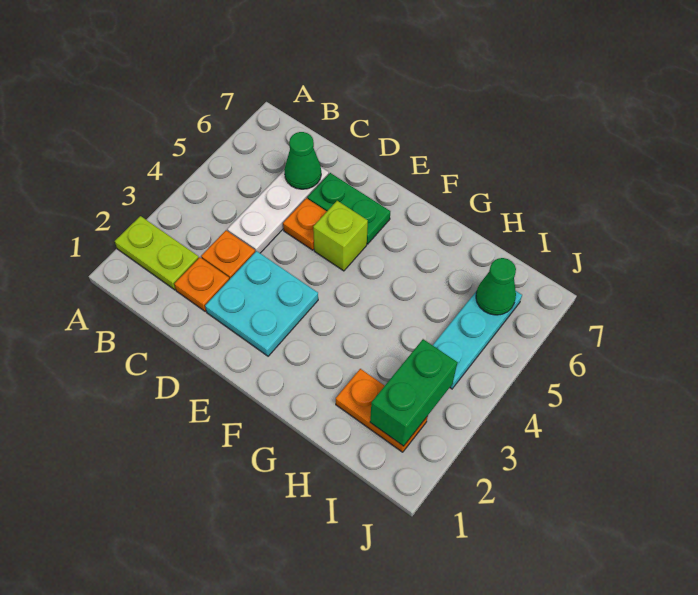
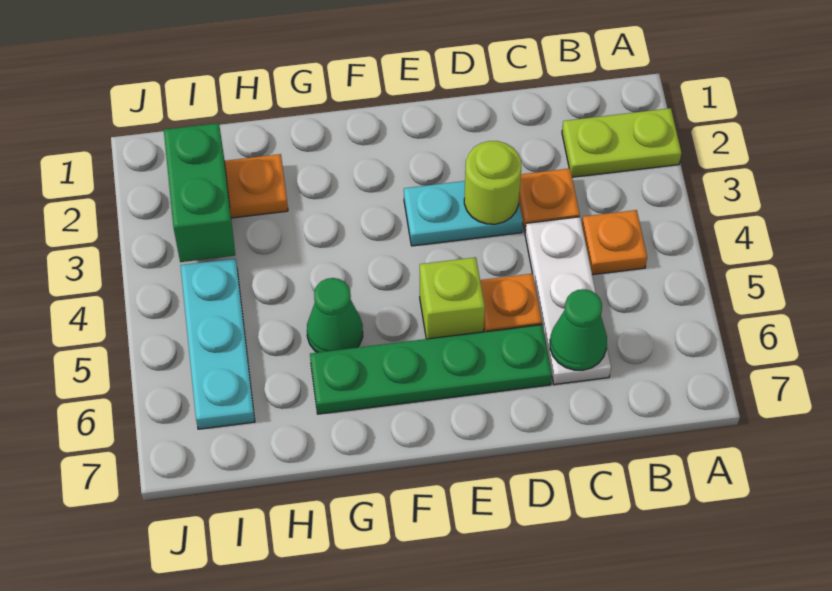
orange 1x1 plate [174,257,229,311] -> orange 1x1 plate moved to [582,210,647,275]
cyan 2x2 plate [205,251,318,356] -> cyan 1x2 plate [404,181,523,246]
none -> lime 1x1 round brick [464,141,521,224]
green 1x2 plate [307,173,390,244] -> green 1x4 plate [310,325,552,414]
green 1x1 cone [476,258,516,315] -> green 1x1 cone moved to [307,278,363,353]

